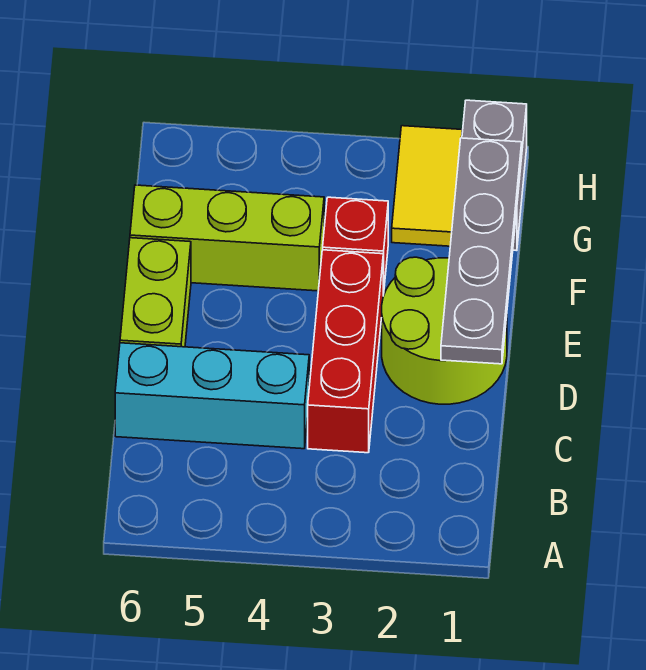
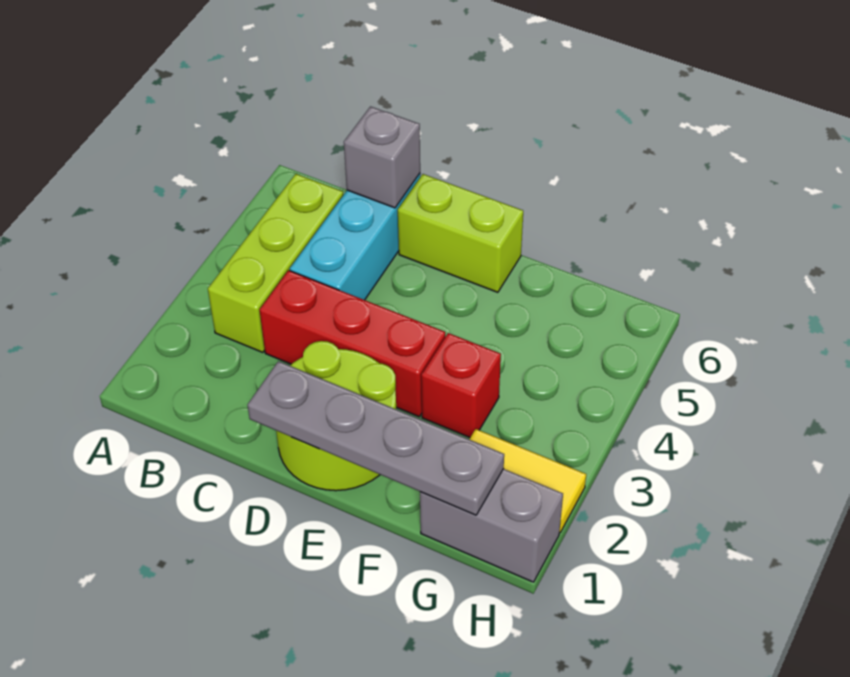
none -> grey 1x1 brick [344,107,420,208]
lime 1x3 brick [130,185,324,291] -> lime 1x3 brick moved to [208,174,343,352]

